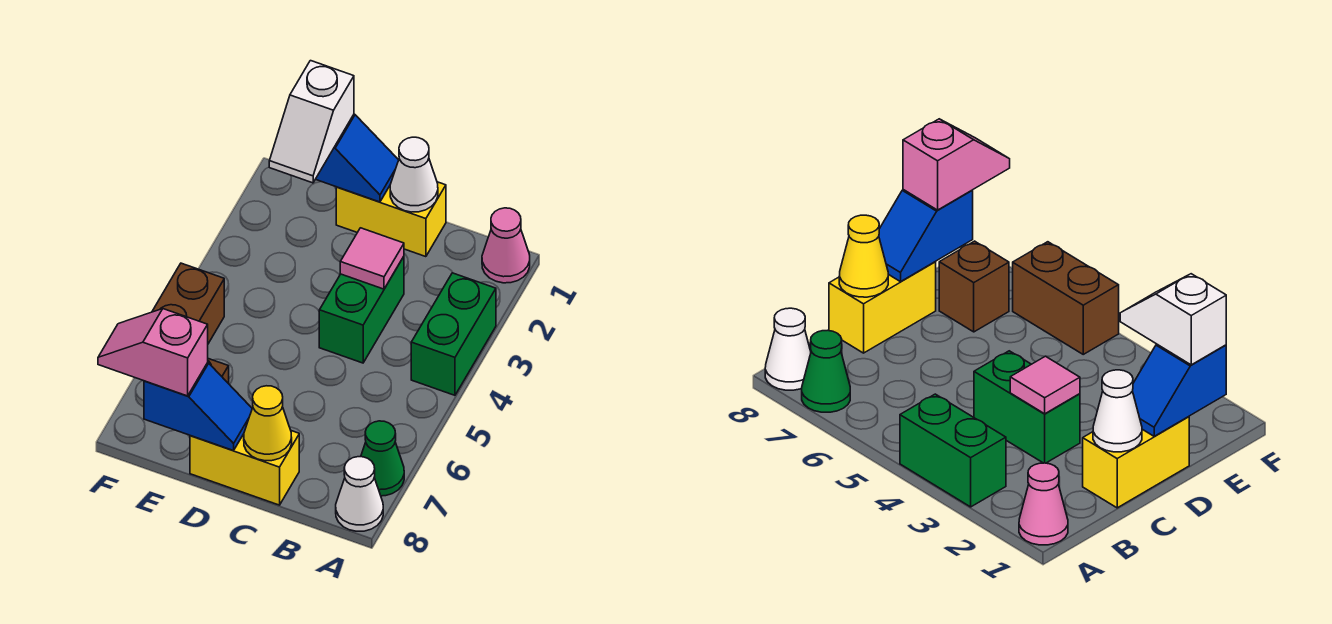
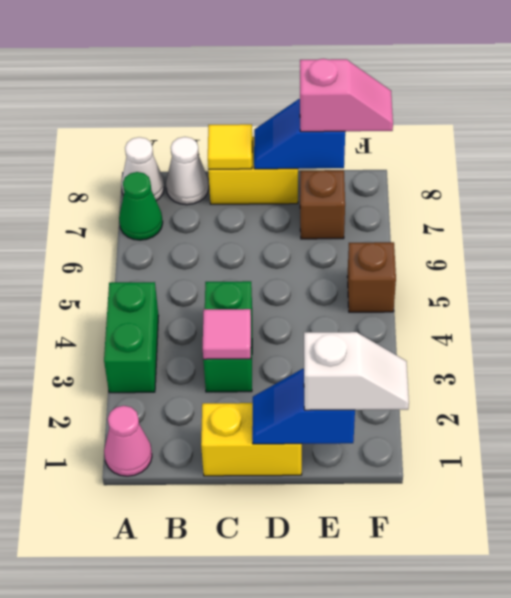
white 1x1 cone [390,137,438,212] -> white 1x1 cone moved to [166,137,209,205]
yellow 1x1 cone [244,386,292,461] -> yellow 1x1 tile [208,124,252,169]
white 1x2 slope [269,61,354,183] -> white 1x2 slope turned to [304,332,409,410]
brown 1x2 brick [152,263,224,344] -> brown 1x1 brick [347,242,396,312]

